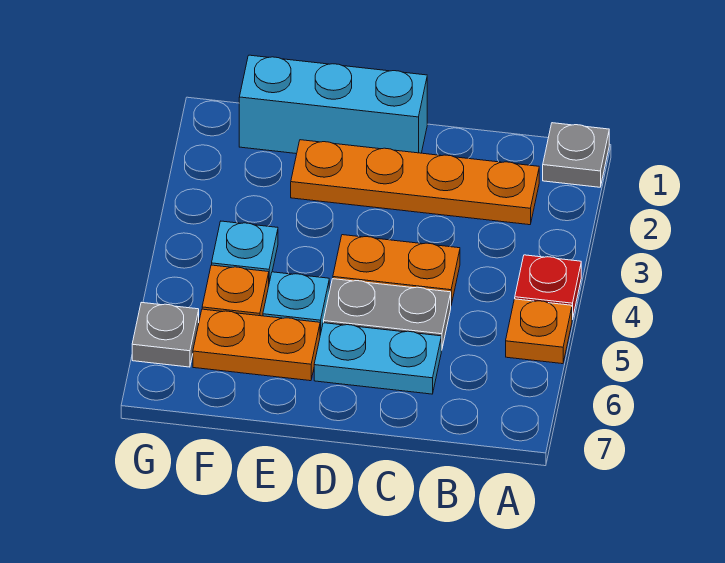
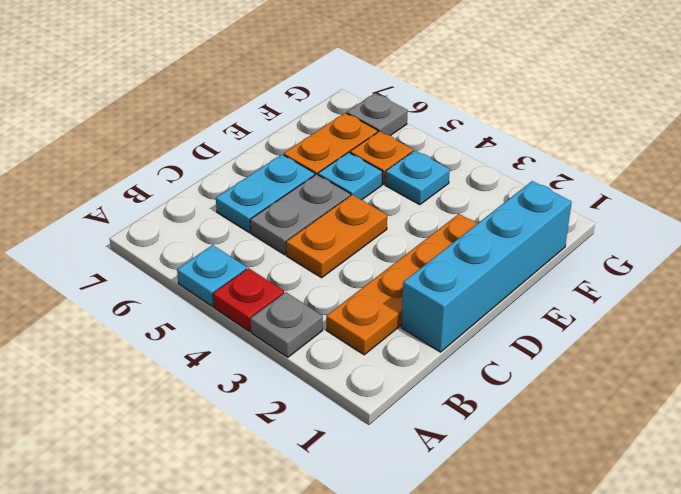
grey 1x1 plate [543,123,609,187] -> grey 1x1 plate moved to [250,292,323,357]
orange 1x1 plate [506,299,572,364] -> cyan 1x1 plate [177,245,247,306]
cyan 1x3 brick [239,55,427,154] -> cyan 1x4 brick [401,181,572,352]

